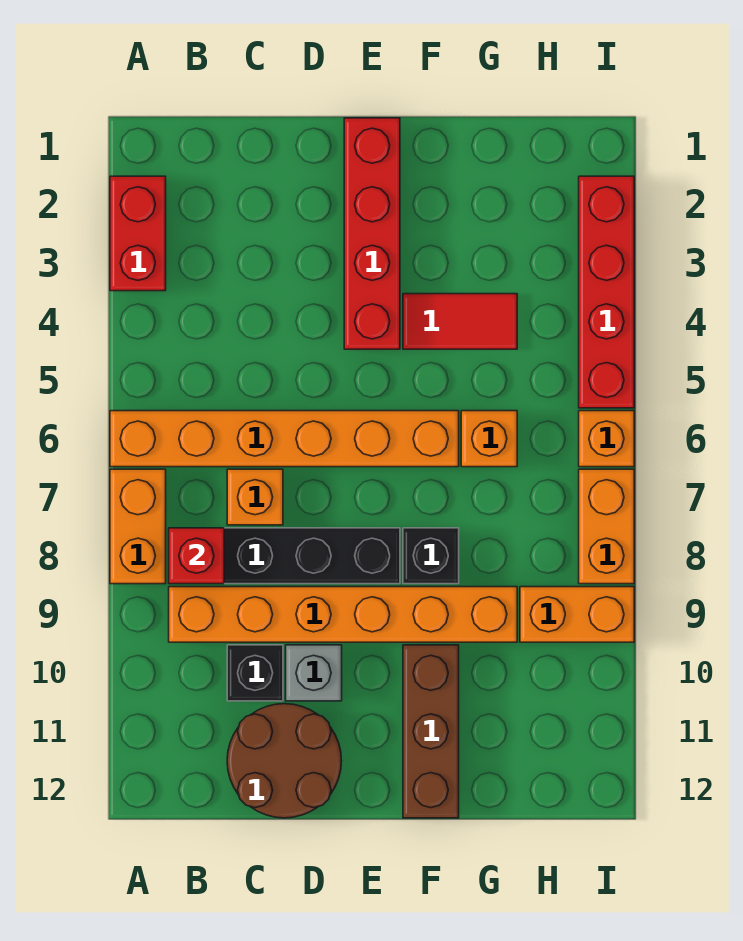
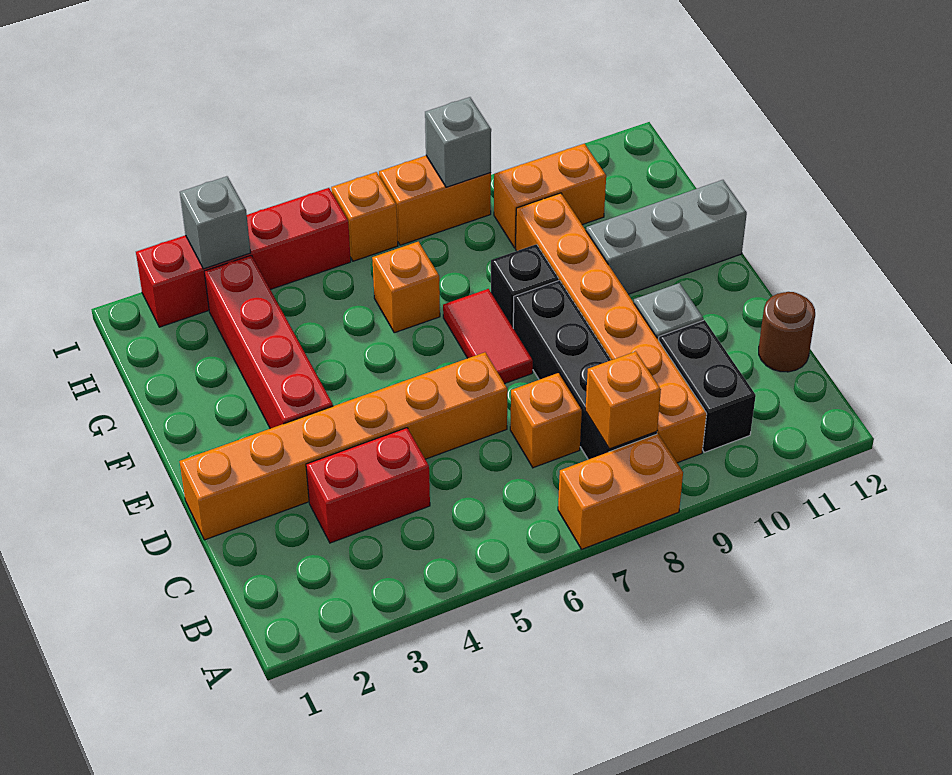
red 1x2 brick [110,176,166,291] -> red 1x2 brick moved to [306,428,430,543]
orange 1x6 brick [110,411,459,467] -> orange 1x6 brick turned to [180,352,508,540]
red 1x1 brick [169,528,224,584] -> orange 1x1 brick [585,351,661,449]
black 1x1 brick [227,645,283,701] -> black 1x2 brick [659,320,756,452]
brown 2x2 round brick [227,704,342,818] -> brown 1x1 round brick [759,292,815,372]
red 1x4 brick [344,118,400,349] -> red 1x4 brick turned to [204,255,333,429]
red 1x2 tile [403,294,517,349] -> red 1x2 tile moved to [443,289,533,384]
brown 1x3 brick [403,645,459,818] -> grey 1x3 brick [586,180,747,294]
orange 1x2 brick [520,587,634,642] -> orange 1x2 brick turned to [494,144,606,248]
none -> grey 1x1 brick [180,176,251,269]
none -> grey 1x1 brick [425,97,491,187]

